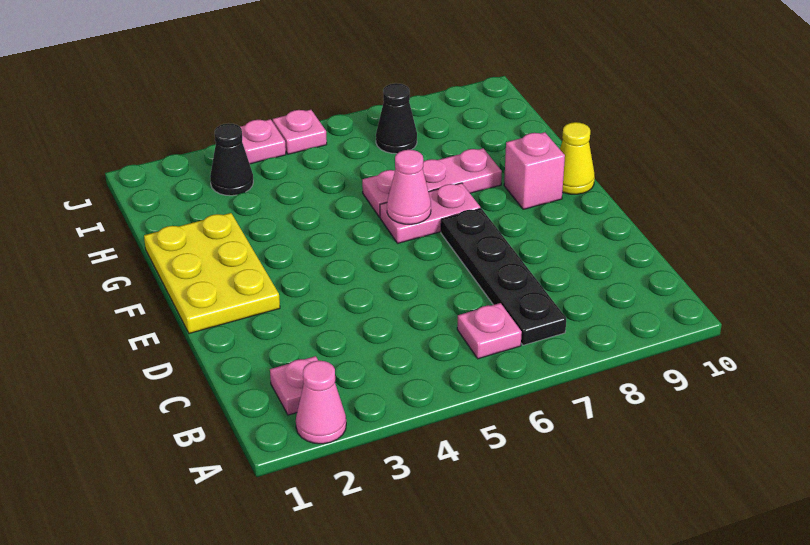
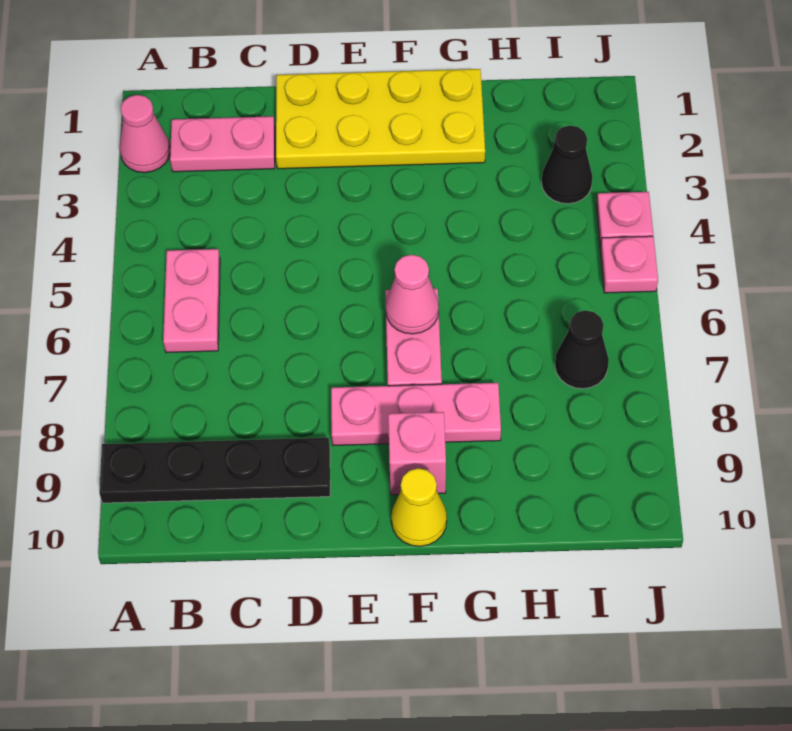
pink 1x1 plate [270,356,318,415] -> pink 1x2 plate [170,116,275,172]
pink 1x1 plate [457,303,522,359] -> pink 1x2 plate [163,249,220,353]
black 1x4 plate [441,208,566,345] -> black 1x4 plate moved to [99,438,330,503]
yellow 2x3 plate [144,213,280,333] -> yellow 2x4 plate [276,69,485,169]
pink 1x3 plate [362,148,502,217] -> pink 1x3 plate turned to [331,383,501,445]

